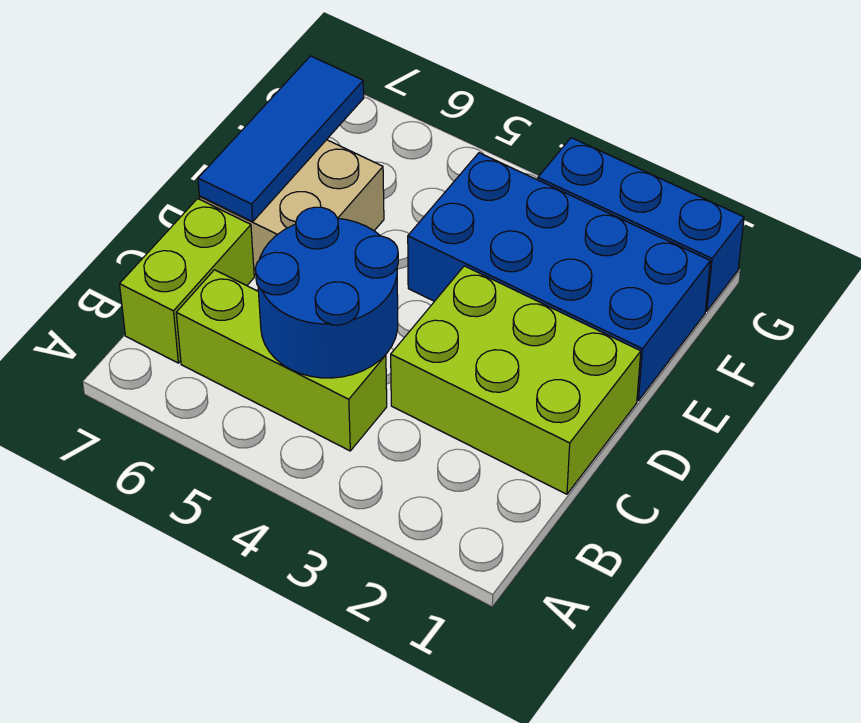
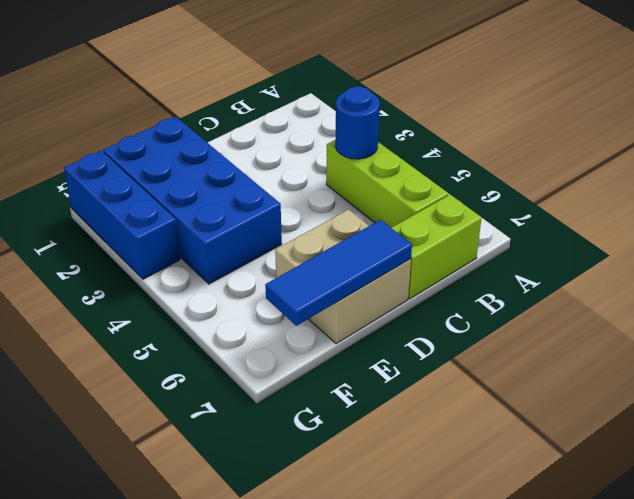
blue 2x2 round brick [255,207,398,378] -> blue 1x1 round brick [335,87,380,159]
lime 2x3 brick [391,266,641,494] -> none

